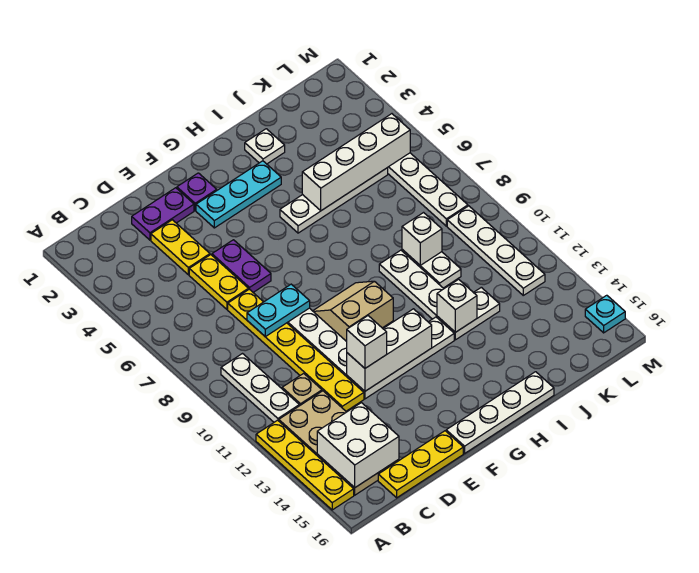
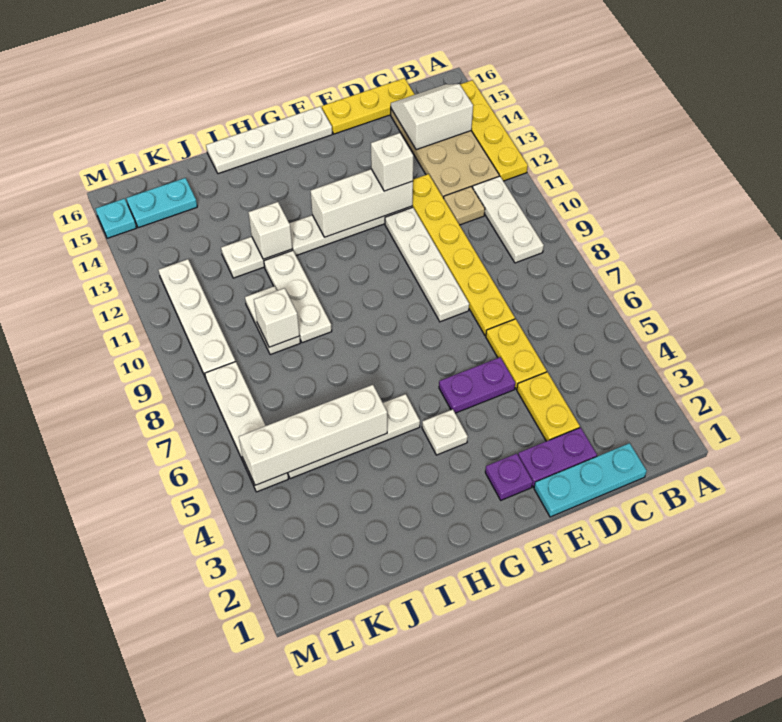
white 2x2 brick [317,403,399,488] -> white 2x2 slope [391,84,473,150]
cyan 1x2 plate [247,284,310,337] -> cyan 1x2 plate moved to [126,178,197,228]
purple 1x2 plate [212,240,271,292] -> purple 1x2 plate turned to [439,357,515,413]
cyan 1x3 plate [196,161,281,228] -> cyan 1x3 plate moved to [534,443,647,517]
tan 2x2 slope [313,281,393,342] -> none
white 1x1 plate [245,129,285,164] -> white 1x1 plate moved to [422,409,468,455]

